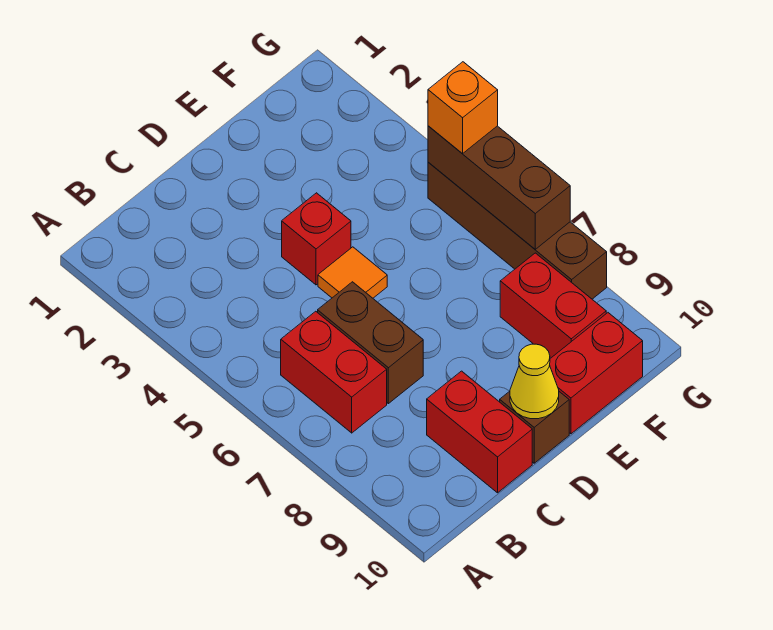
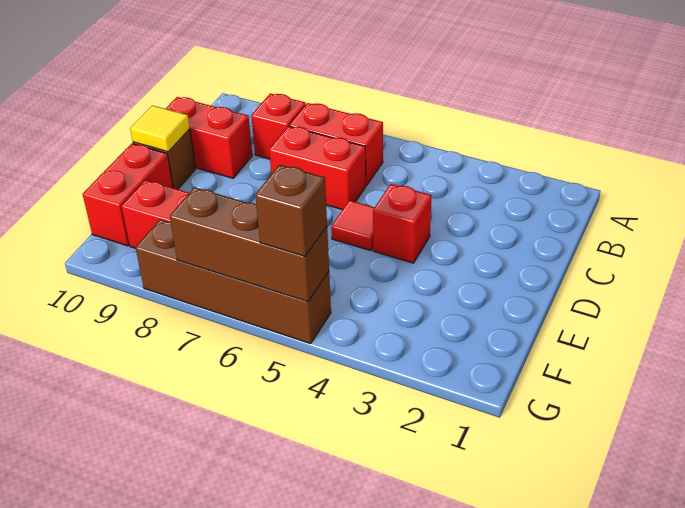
none -> red 1x1 brick [251,94,306,159]
brown 1x2 brick [318,282,423,404] -> red 1x2 brick [269,126,366,210]
orange 1x1 tile [318,247,387,298] -> red 1x1 tile [331,200,375,251]
yellow 1x1 cone [510,344,559,419] -> yellow 1x1 tile [130,106,190,152]
orange 1x1 brick [428,62,498,154] -> brown 1x1 brick [255,165,327,256]

